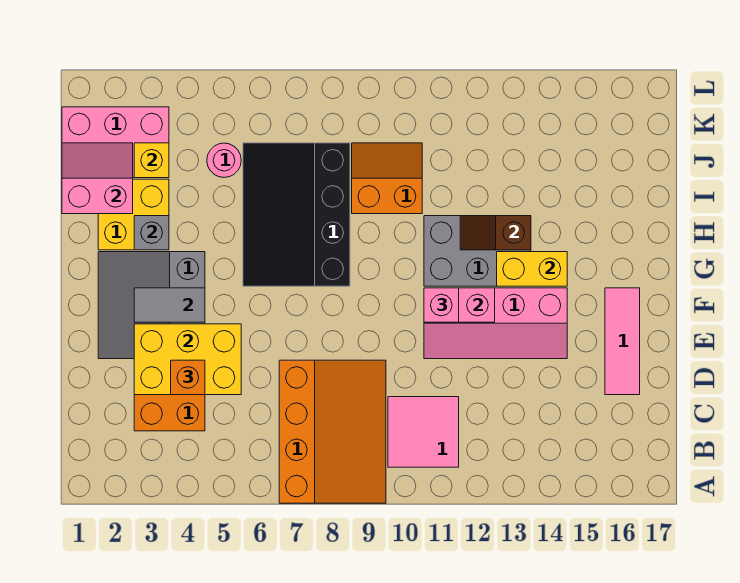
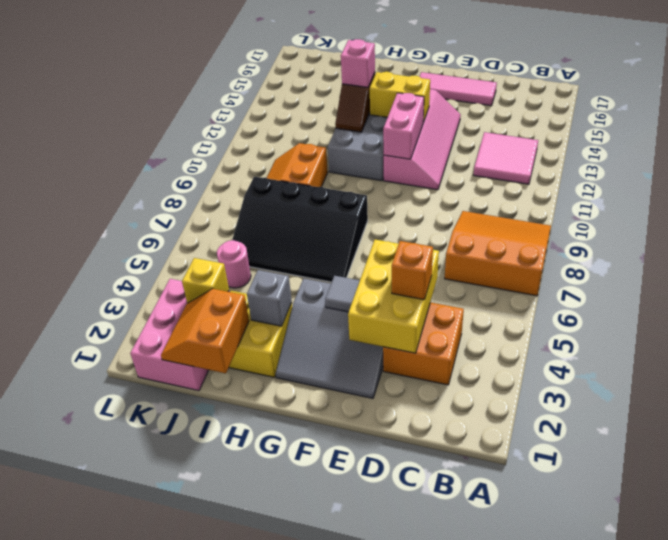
orange 3x4 slope [279,360,386,503] -> orange 3x3 slope [445,211,551,296]
pink 2x2 tile [388,397,459,467] -> pink 2x2 tile moved to [474,132,538,184]
grey 1x2 tile [134,288,205,322] -> grey 1x1 tile [325,276,360,312]
pink 1x1 brick [424,288,459,322] -> pink 1x1 brick moved to [341,39,375,87]
yellow 1x2 brick [497,252,567,286] -> yellow 1x2 brick turned to [370,72,430,122]
pink 2x2 slope [62,143,133,214] -> orange 2x2 slope [161,289,249,373]

